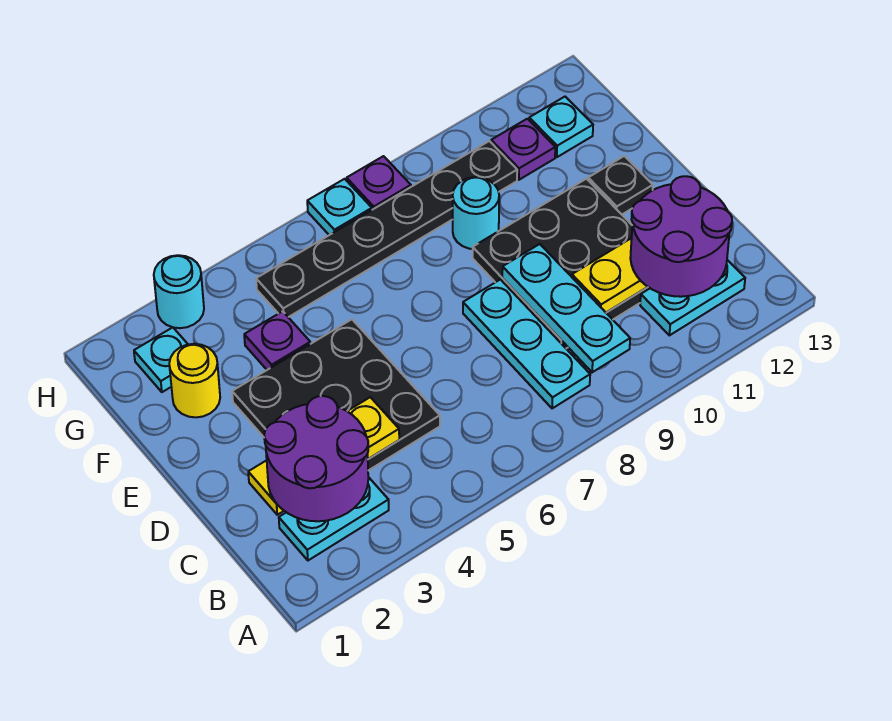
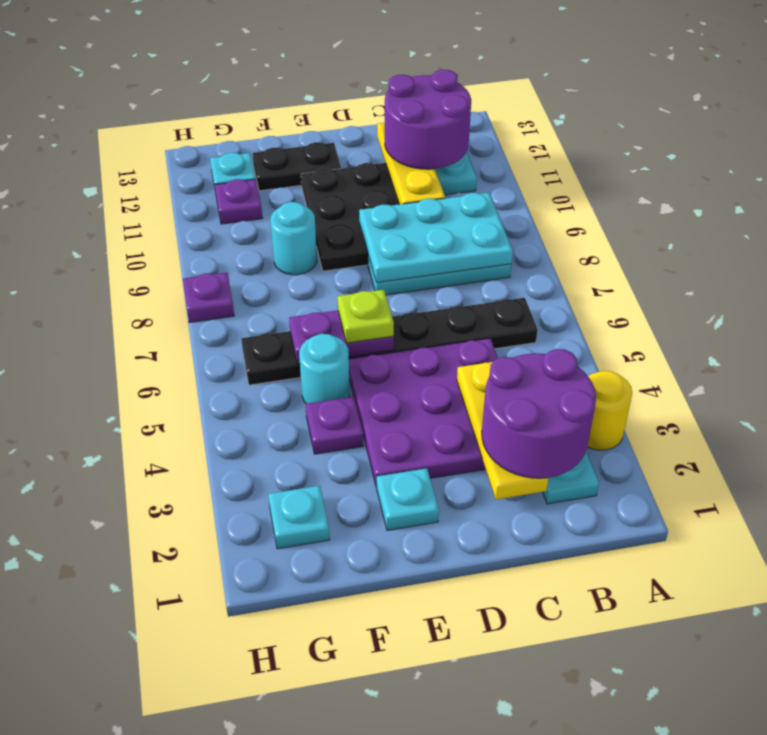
cyan 1x3 plate [502,244,630,372] -> cyan 2x3 plate [359,193,513,282]
black 3x3 plate [232,319,440,471] -> purple 3x3 plate [349,338,498,487]
none -> purple 1x2 plate [289,310,394,364]
none -> lime 1x1 plate [338,290,394,343]
black 1x1 plate [588,156,653,214] -> black 1x2 plate [253,142,341,191]
yellow 1x1 round brick [169,344,220,417] -> yellow 1x1 round brick moved to [587,371,632,450]
black 1x6 plate [256,141,517,317] -> black 1x6 plate turned to [241,298,538,385]
cyan 1x1 round brick [154,255,204,328] -> cyan 1x1 round brick moved to [299,334,350,404]
cyan 1x1 plate [307,179,372,235] -> cyan 1x1 plate moved to [377,468,439,531]

